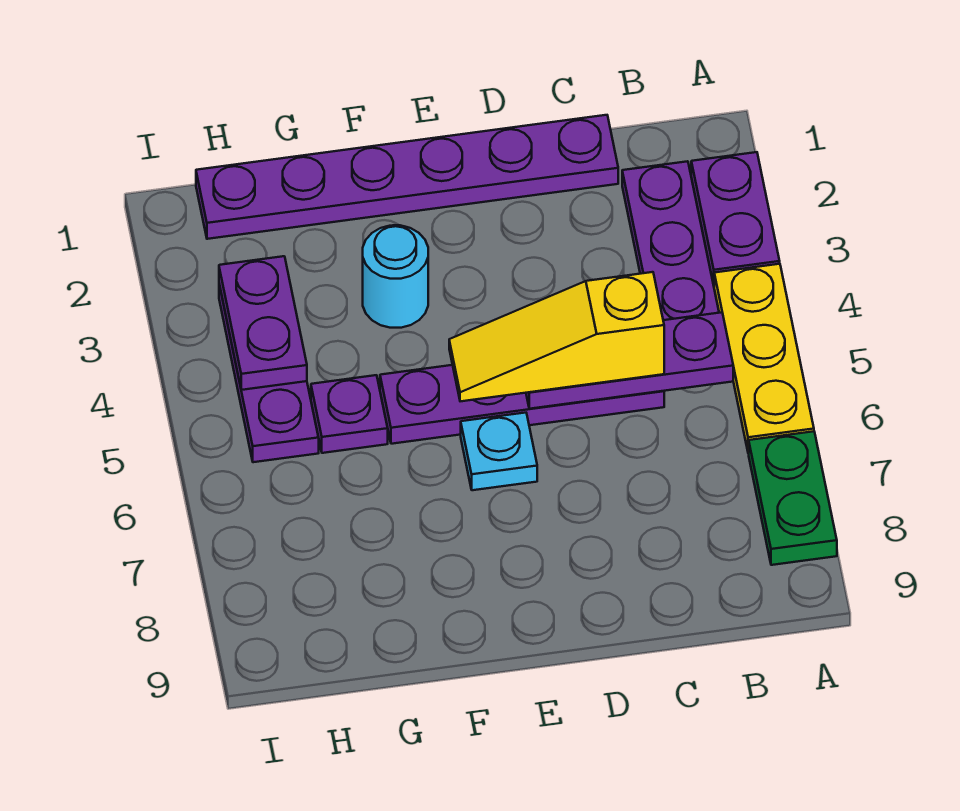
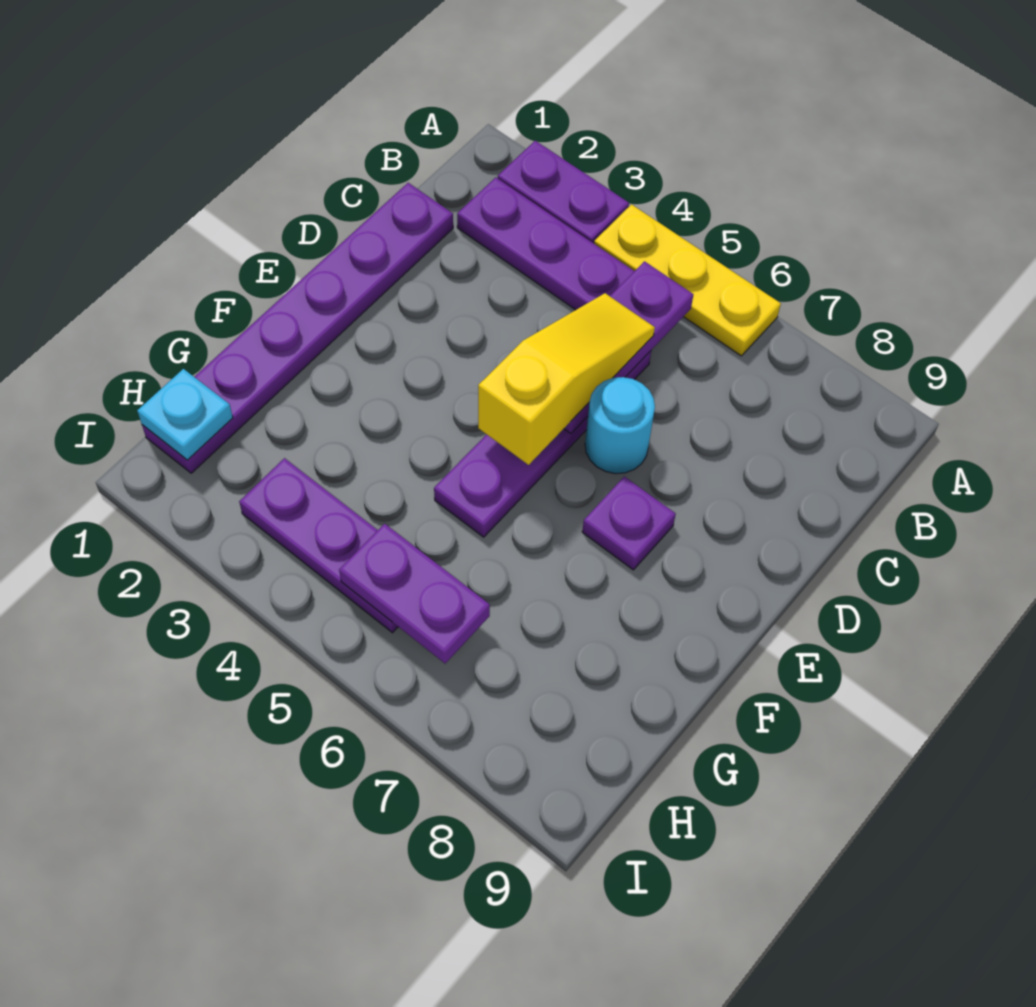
green 1x2 plate [749,431,837,565] -> none
yellow 1x3 slope [449,272,664,401] -> yellow 1x3 slope turned to [478,293,655,465]
cyan 1x1 plate [461,413,537,490] -> cyan 1x1 plate moved to [137,369,233,460]
cyan 1x1 round brick [363,225,428,328] -> cyan 1x1 round brick moved to [585,377,655,474]
purple 1x1 plate [311,375,388,453] -> purple 1x1 plate moved to [582,476,676,570]
purple 1x2 plate [219,256,307,390] -> purple 1x2 plate moved to [339,524,490,663]

